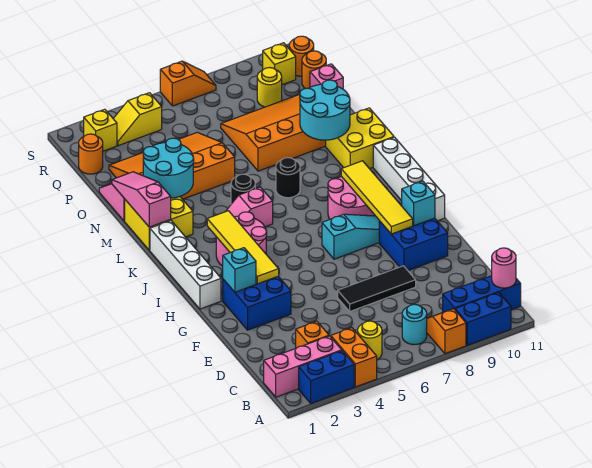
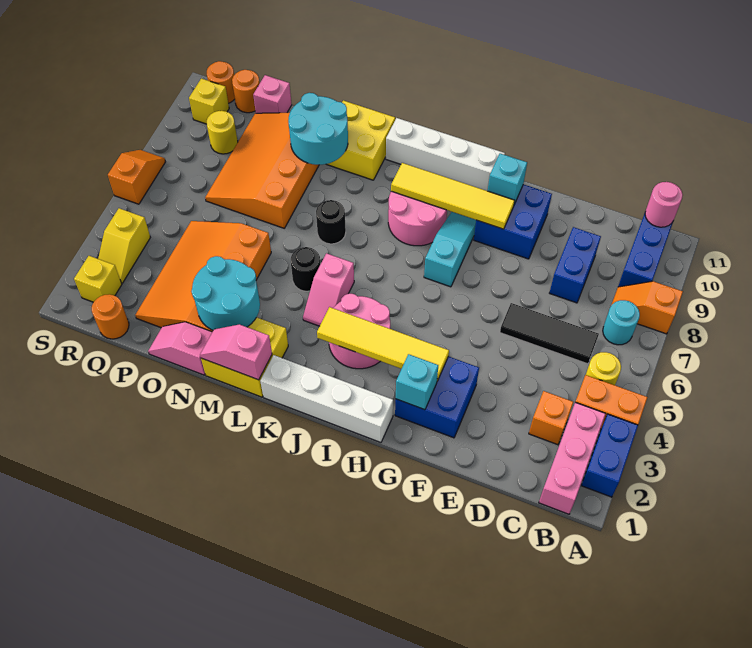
blue 1x2 brick [455,292,511,345] -> blue 1x2 brick moved to [550,227,601,303]
black 1x3 tile [338,266,416,311] -> black 1x3 tile turned to [500,303,599,364]
pink 1x3 slope [112,172,171,227] -> pink 1x2 slope [200,325,272,380]

